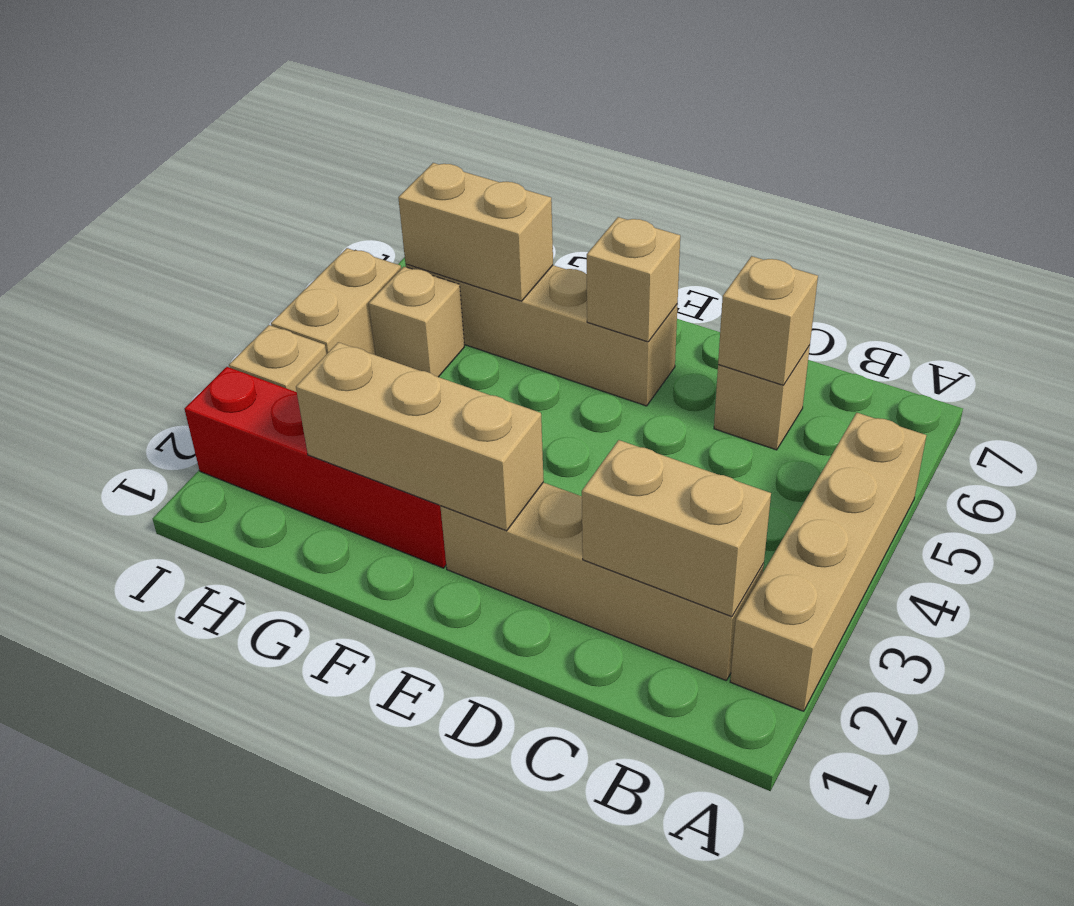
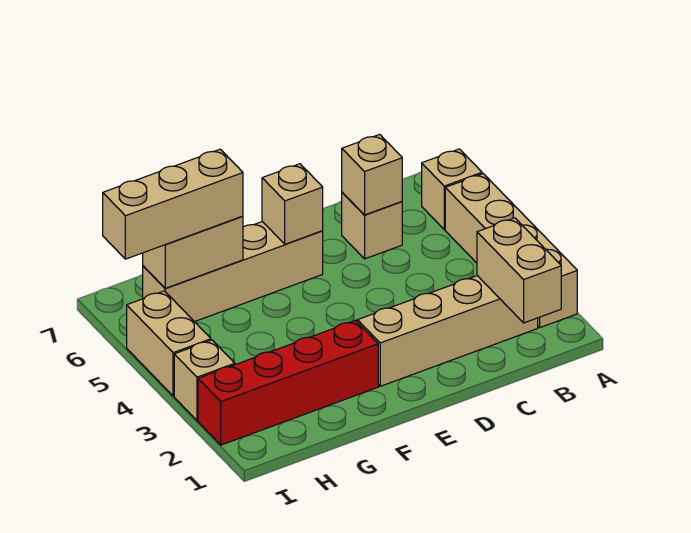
tan 1x2 brick [582,440,771,617] -> tan 1x2 brick turned to [477,218,561,323]
tan 1x3 brick [296,342,544,531] -> tan 1x3 brick moved to [103,149,243,259]
tan 1x1 brick [369,267,464,377] -> tan 1x1 brick moved to [422,149,482,229]

